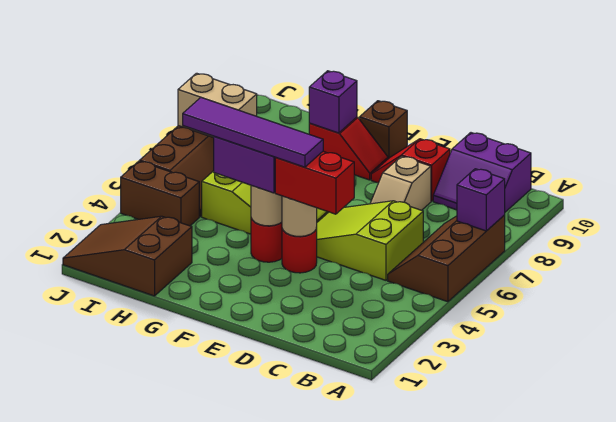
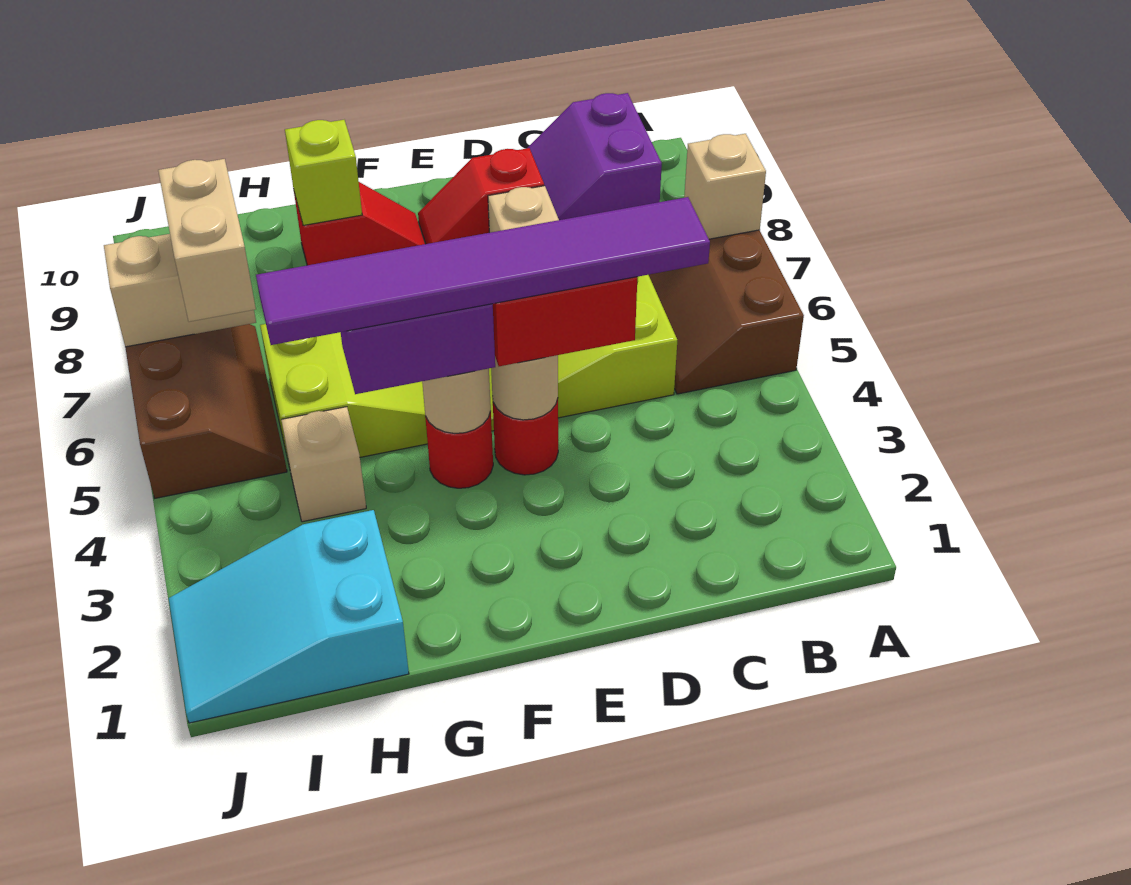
purple 1x1 brick [457,169,505,231] -> tan 1x1 brick [684,134,766,239]
purple 2x2 slope [433,133,531,212] -> purple 2x2 slope turned to [528,93,662,220]
purple 1x4 tile [183,98,323,167] -> purple 1x6 tile [256,197,710,345]
brown 1x1 brick [359,101,407,159] -> none
purple 1x1 brick [309,71,357,133] -> lime 1x1 brick [285,120,362,225]
brown 2x3 slope [63,216,192,296] -> cyan 2x3 slope [169,510,409,723]
none -> tan 1x1 brick [281,407,366,522]
brown 1x2 brick [121,161,199,226] -> none
none -> tan 1x2 brick [158,159,256,322]

